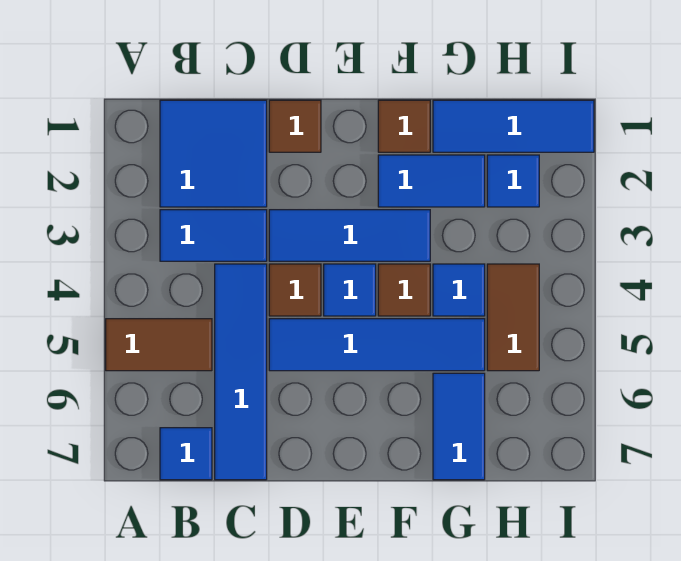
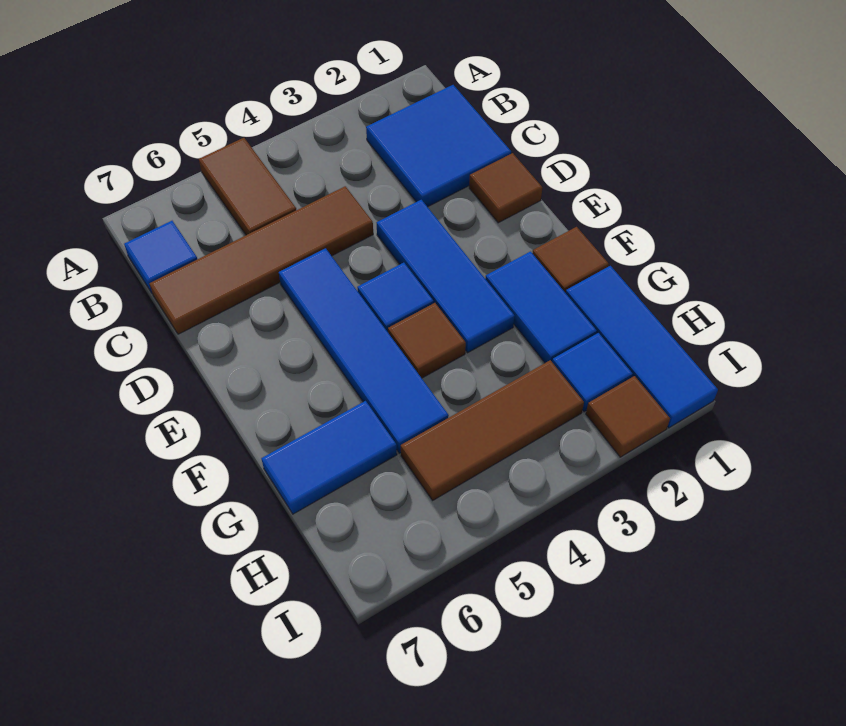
blue 1x2 tile [160,210,267,261] -> none
blue 1x4 tile [215,264,267,480] -> brown 1x4 tile [149,186,373,334]
brown 1x1 tile [269,264,321,316] -> brown 1x1 tile moved to [586,376,670,457]
blue 1x1 tile [433,264,485,316] -> none
brown 1x2 tile [487,264,539,371] -> brown 1x3 tile [401,360,584,500]

